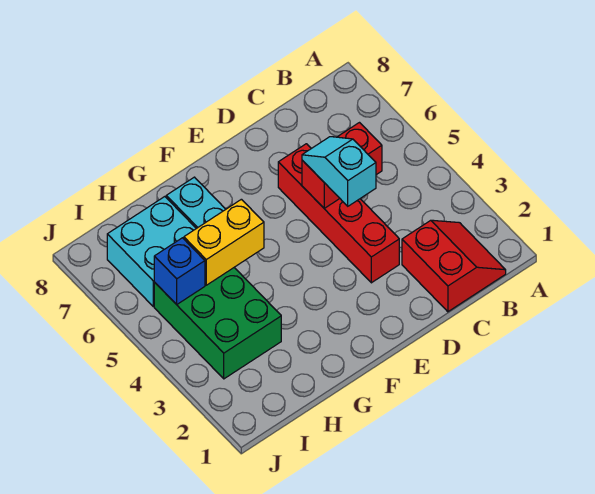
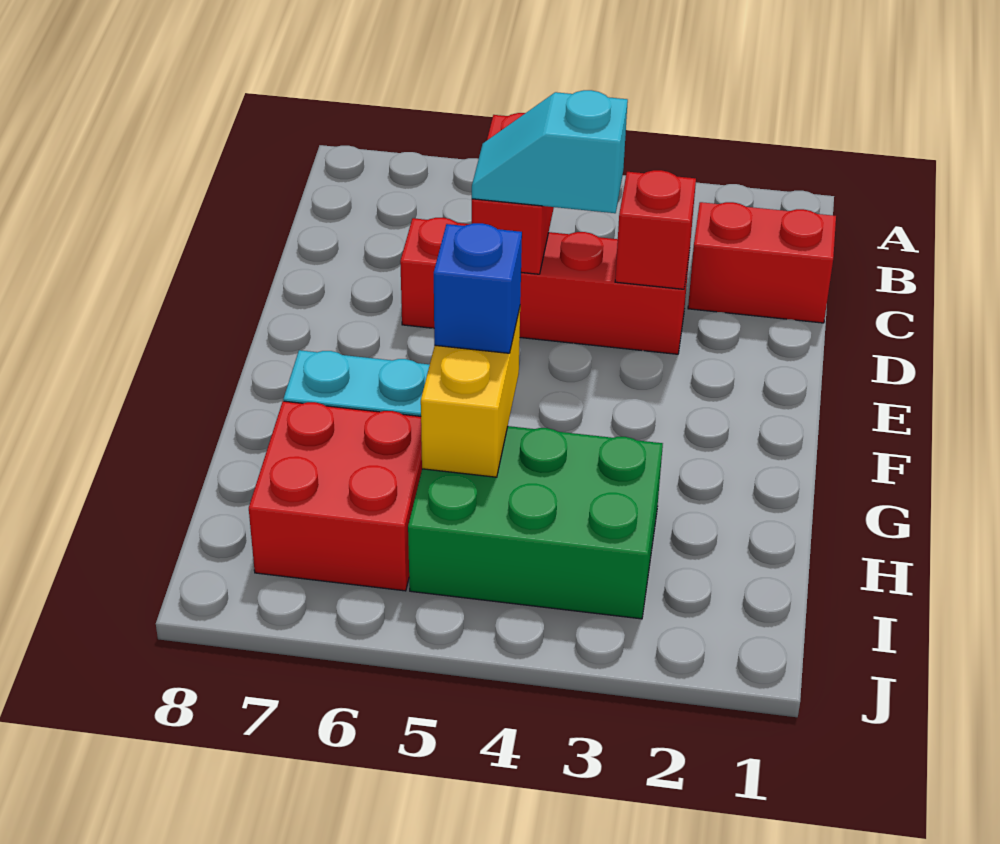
none -> red 1x1 brick [615,170,696,289]
cyan 2x2 brick [107,197,196,306] -> red 2x2 brick [249,401,422,591]
blue 1x1 brick [154,238,205,305] -> blue 1x1 brick moved to [434,223,522,353]

